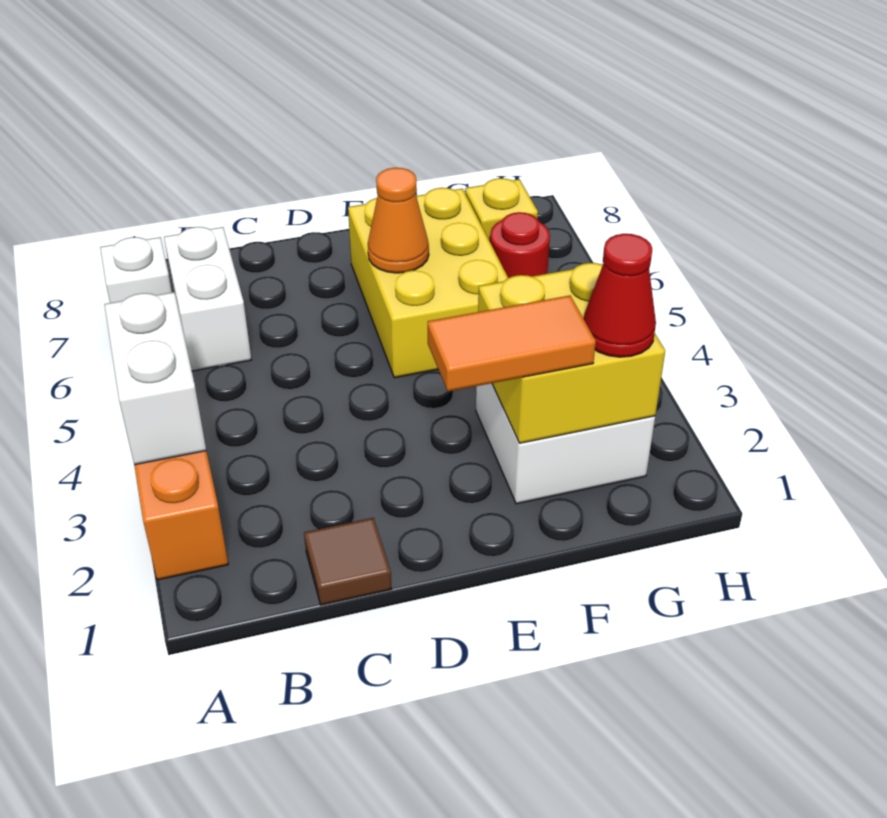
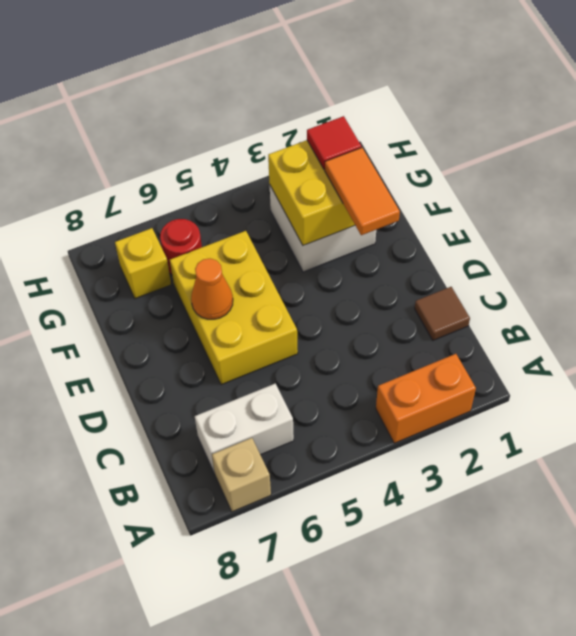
white 1x2 brick [104,292,206,465] -> none
white 1x1 brick [100,237,172,303] -> tan 1x1 brick [212,438,271,512]
yellow 2x3 brick [348,188,508,378] -> yellow 2x3 brick turned to [170,231,298,385]
red 1x1 cone [584,234,656,357] -> red 1x1 tile [307,116,361,170]

